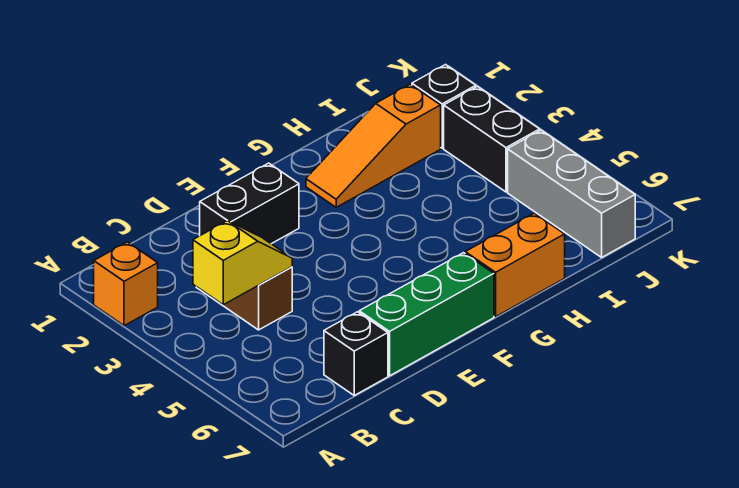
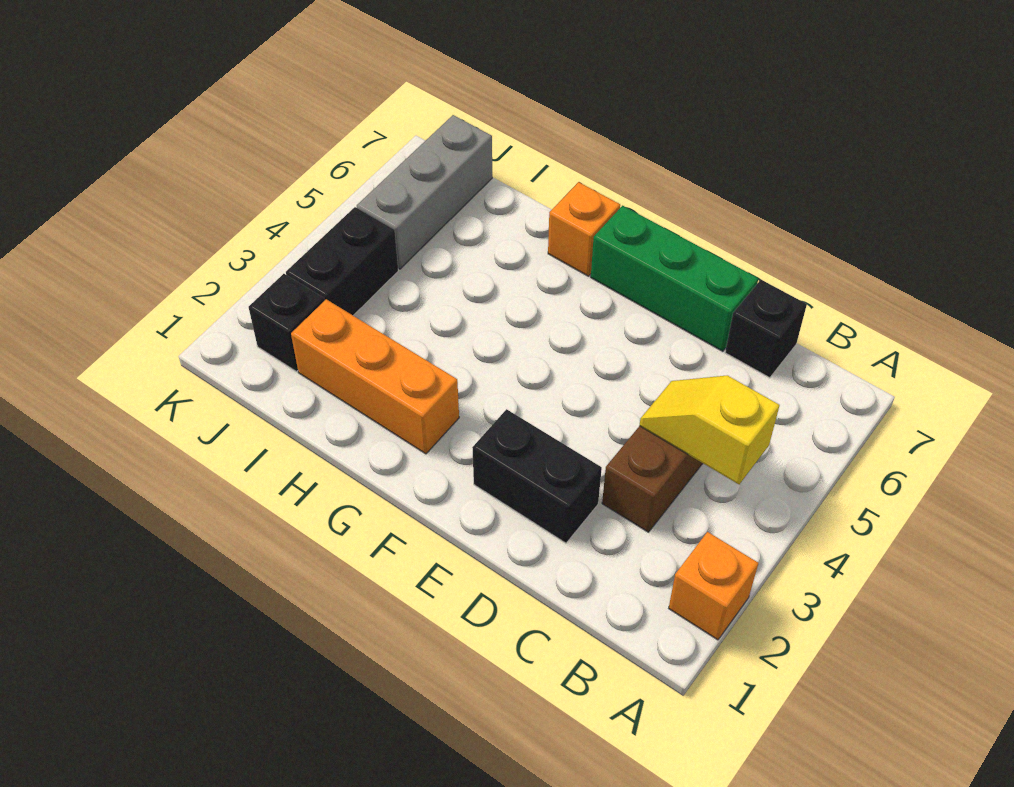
orange 1x3 slope [306,84,441,207] -> orange 1x3 brick [291,299,459,454]
orange 1x2 brick [465,213,565,317] -> orange 1x1 brick [548,182,620,276]

